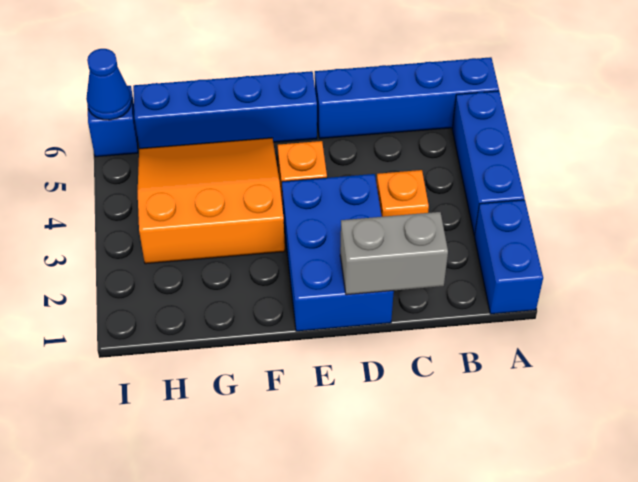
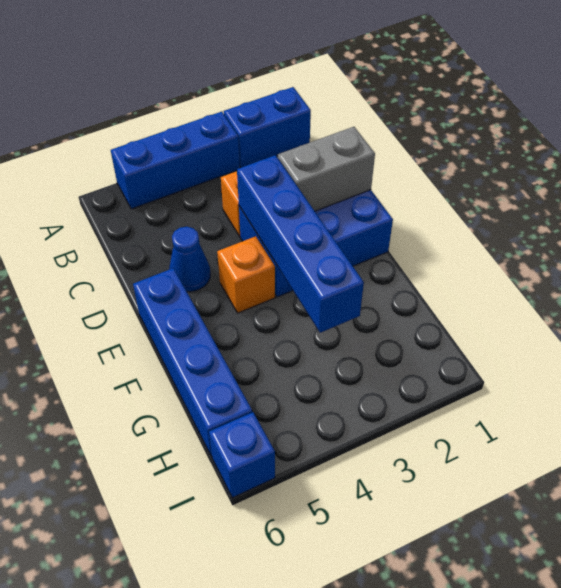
blue 1x4 brick [315,57,499,139] -> blue 1x4 brick moved to [237,155,364,333]
grey 1x2 brick [340,212,448,295] -> grey 1x2 brick turned to [278,127,375,211]
orange 3x3 slope [138,138,285,264] -> none
blue 1x1 cone [86,49,132,120] -> blue 1x1 cone moved to [169,227,210,292]

